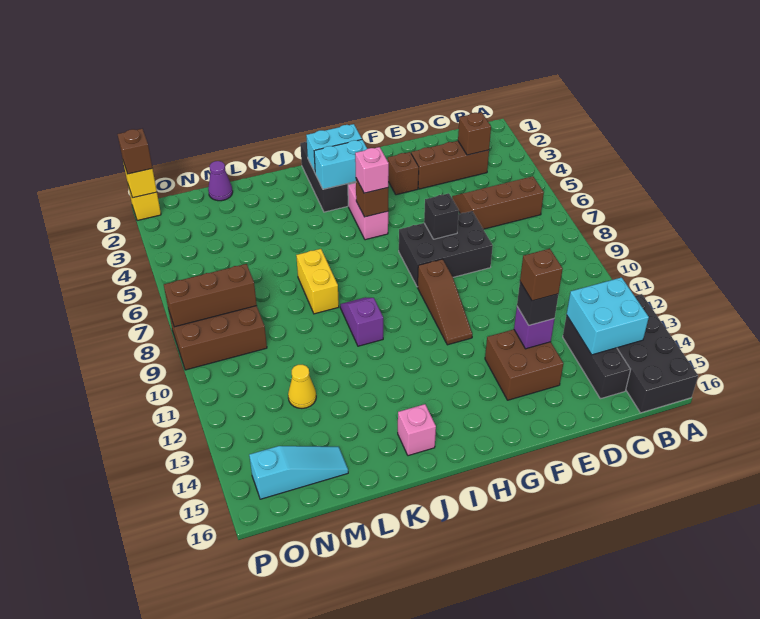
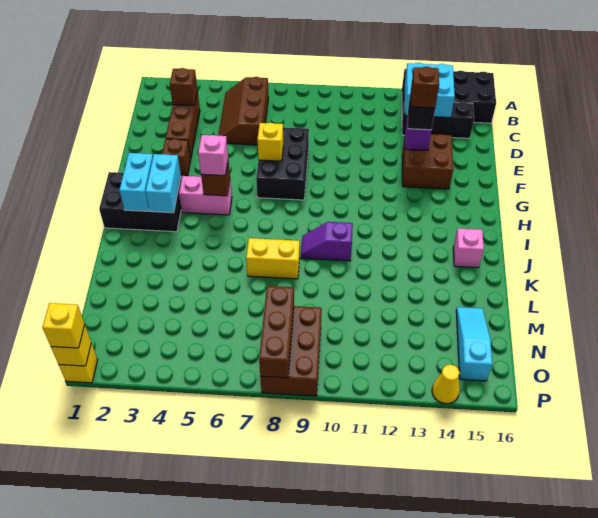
black 1x1 brick [424,193,459,239] -> yellow 1x1 brick [257,123,283,161]
brown 1x3 slope [417,259,472,345] -> none
purple 1x1 cone [208,161,233,201] -> none
yellow 1x1 cone [288,365,316,408] -> yellow 1x1 cone moved to [432,364,460,404]
brown 1x1 brick [118,129,152,174] -> yellow 1x1 brick [42,303,85,348]

